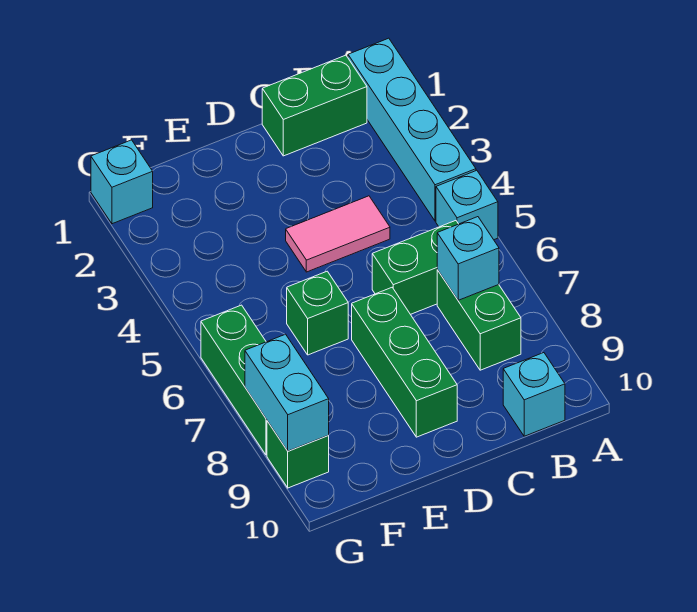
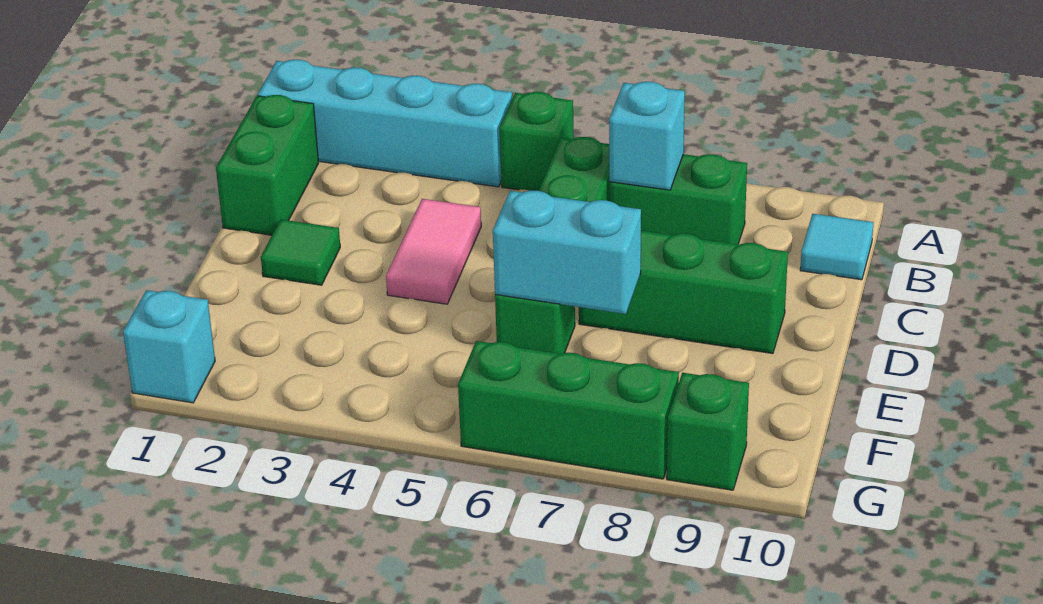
cyan 1x1 brick [436,170,498,240] -> green 1x1 brick [500,92,574,191]
cyan 1x1 brick [503,353,565,436] -> cyan 1x1 tile [800,214,873,280]
none -> green 1x1 tile [261,219,340,285]
cyan 1x2 brick [245,334,329,451] -> cyan 1x2 brick moved to [493,190,641,314]

